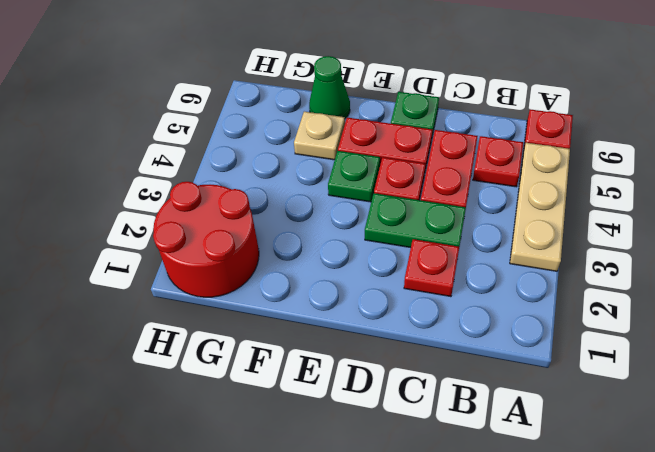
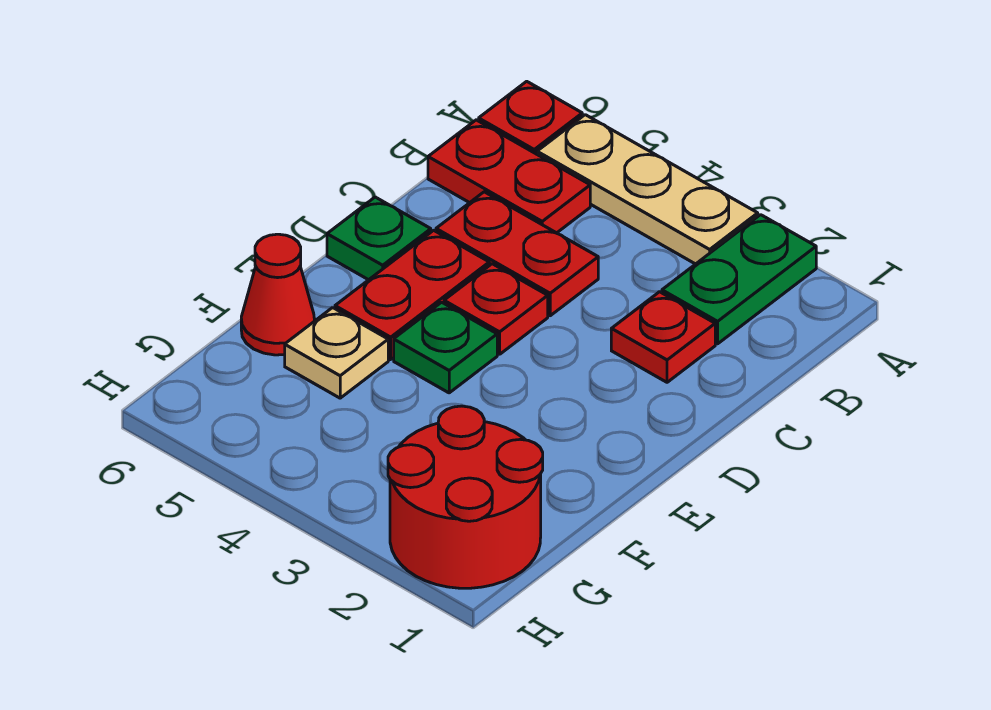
red 1x1 plate [473,136,523,187] -> red 1x2 plate [428,120,590,233]
green 1x2 plate [365,193,466,248] -> green 1x2 plate moved to [662,215,816,344]
green 1x1 cone [309,56,350,118] -> red 1x1 cone [241,234,315,355]

